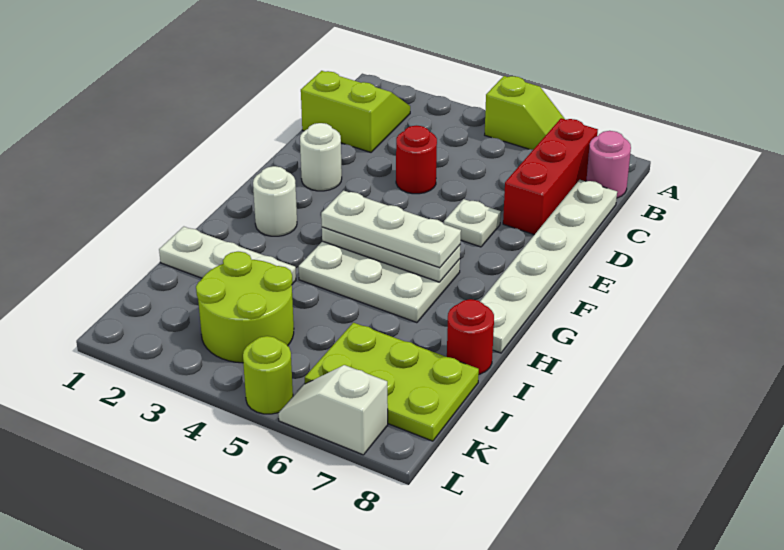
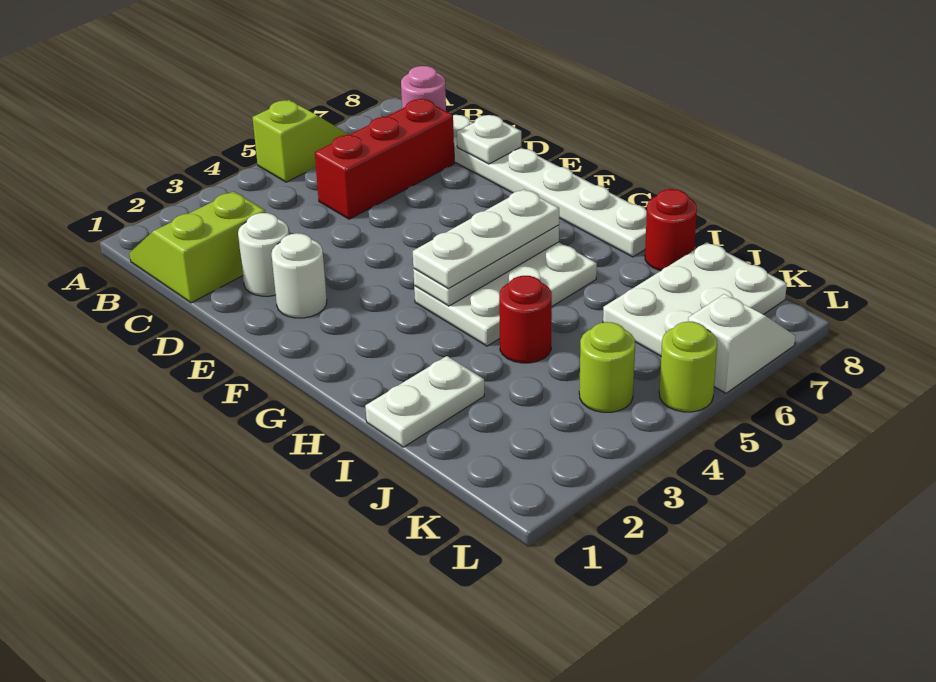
red 1x3 brick [503,118,598,235] -> red 1x3 brick turned to [315,99,454,219]
red 1x1 round brick [396,125,437,194] -> red 1x1 round brick moved to [499,276,552,363]
white 1x1 plate [444,199,501,247] -> white 1x1 plate moved to [457,115,521,164]
white 1x1 round brick [253,166,297,236] -> white 1x1 round brick moved to [238,213,289,296]
white 1x3 plate [159,227,296,284] -> white 1x2 plate [365,356,484,447]
lime 2x2 round brick [196,252,294,363] -> lime 1x1 round brick [579,322,635,412]
lime 2x3 plate [305,323,479,441] -> white 2x3 plate [603,242,787,356]
white 1x2 slope [278,365,388,455] -> white 1x2 slope turned to [688,294,796,393]

